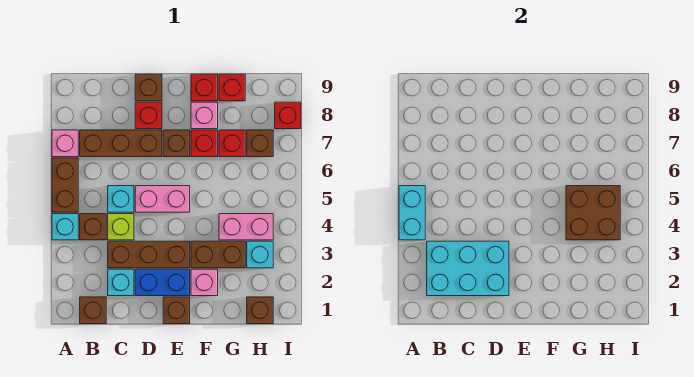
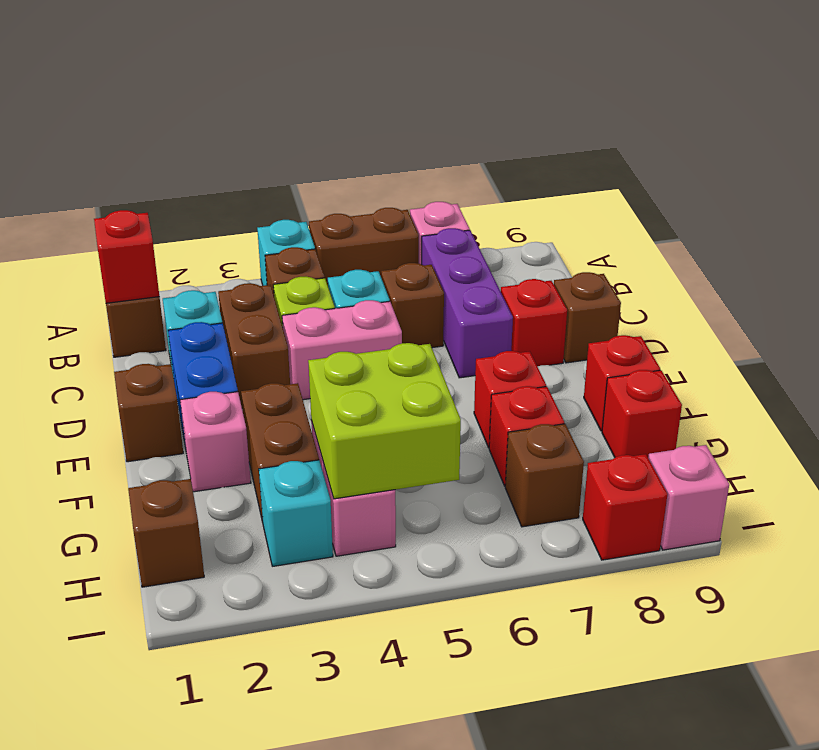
cyan 1x2 brick [399,186,425,240] -> none
none -> red 1x1 brick [94,210,159,303]
cyan 2x3 brick [427,241,509,296] -> none
brown 1x3 brick [80,130,162,157] -> purple 1x3 brick [422,228,513,378]
brown 1x3 brick [108,241,190,268] -> brown 1x2 brick [218,283,290,407]
pink 1x2 brick [135,186,190,212] -> pink 1x2 brick turned to [282,300,402,400]
brown 1x1 brick [163,130,190,157] -> brown 1x1 brick moved to [381,263,444,348]
pink 1x1 brick [191,102,218,129] -> pink 1x1 brick moved to [648,445,729,550]
brown 2x2 brick [566,186,620,240] -> lime 2x2 brick [308,343,461,499]

